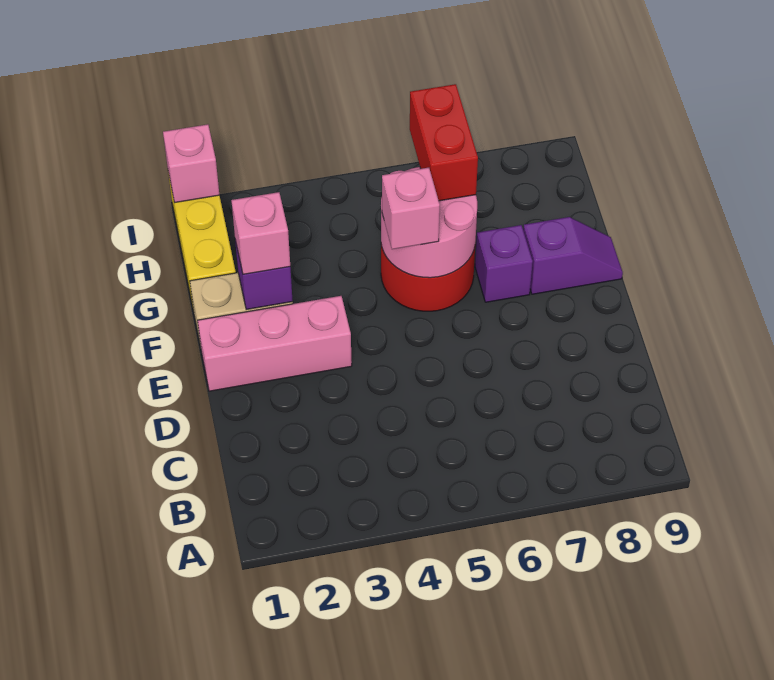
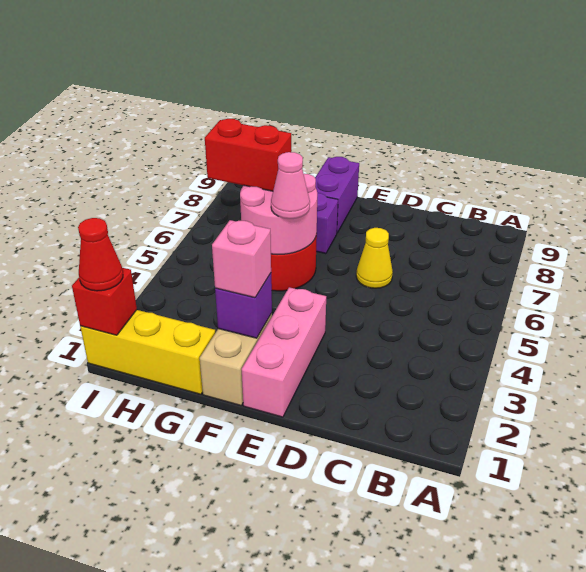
none -> yellow 1x1 cone [356,228,393,288]
pink 1x1 brick [382,168,440,249] -> pink 1x1 cone [271,152,310,219]
purple 1x2 slope [523,217,623,294] -> purple 1x2 brick [315,157,359,233]
pink 1x1 brick [163,124,219,203] -> red 1x1 brick [72,268,137,335]
none -> red 1x1 cone [78,218,123,291]

